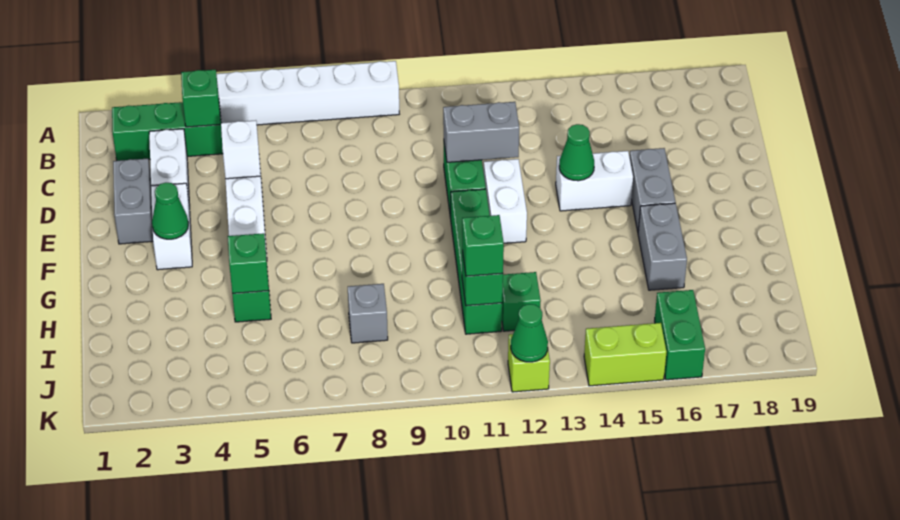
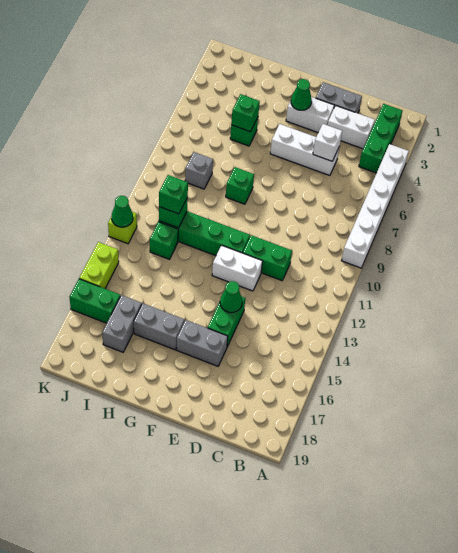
green 1x1 brick [181,70,220,127] -> green 1x1 brick moved to [226,167,254,204]
grey 1x2 brick [443,102,519,162] -> grey 1x2 brick moved to [102,295,142,352]
white 1x2 brick [556,151,633,211] -> green 1x2 brick [208,296,245,346]

